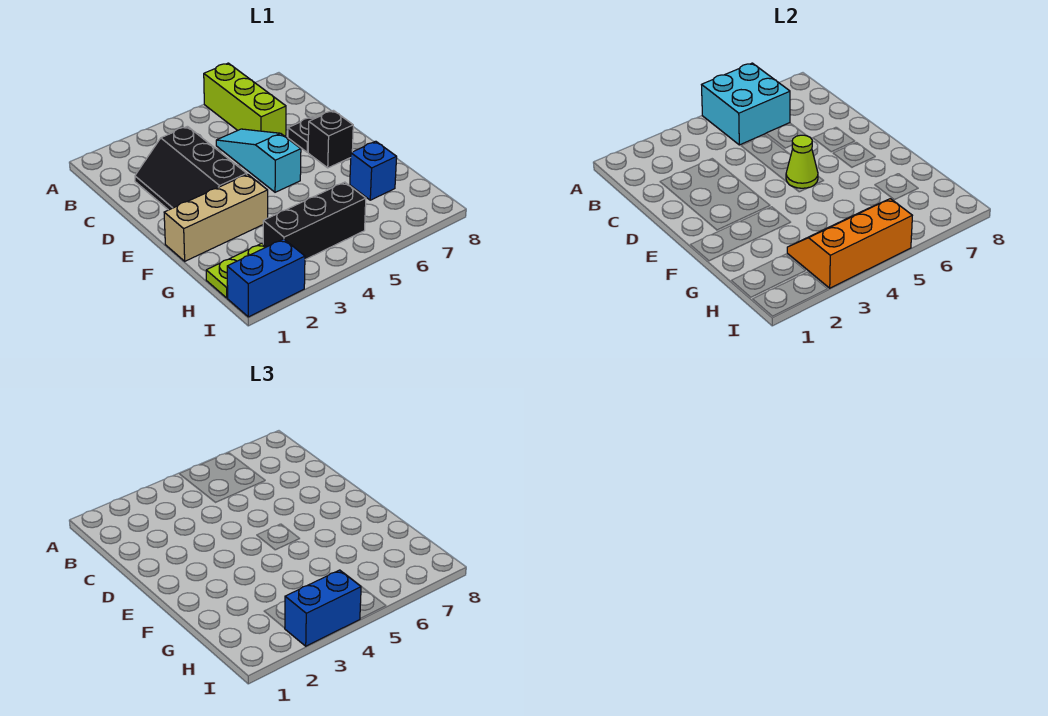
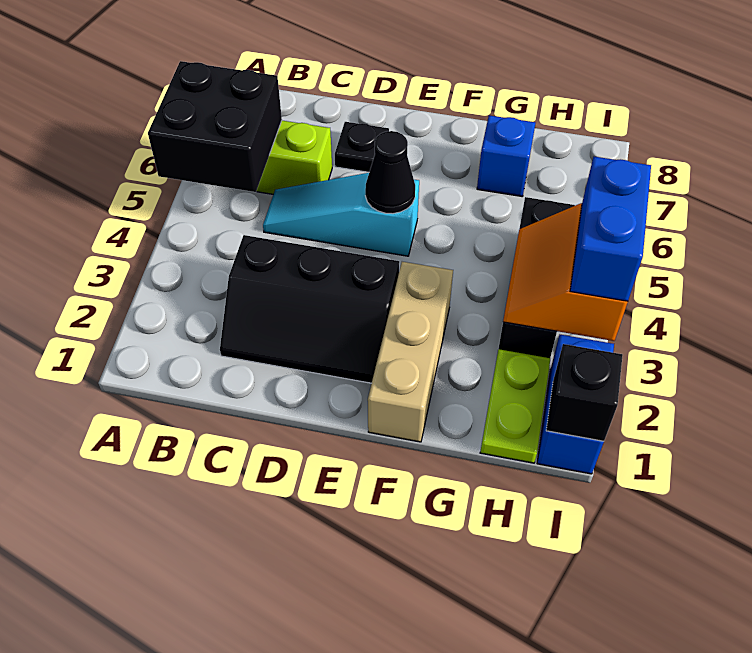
cyan 2x2 brick [702,63,790,145] -> black 2x2 brick [148,61,282,192]
lime 1x1 cone [786,135,818,188] -> black 1x1 cone [365,131,415,214]
black 1x1 brick [308,110,353,168] -> black 1x1 brick moved to [546,344,623,441]
orange 2x3 slope [787,199,912,288] -> orange 2x2 slope [503,203,628,341]

